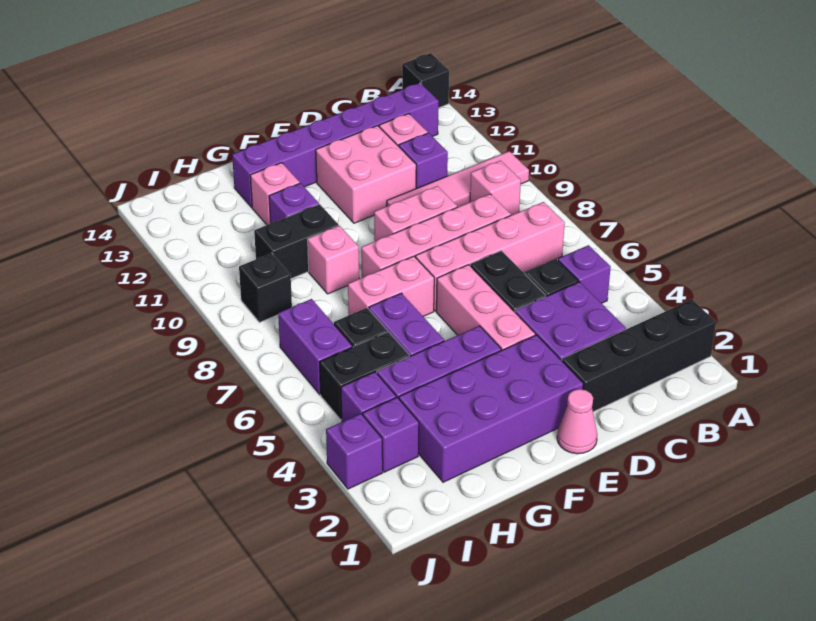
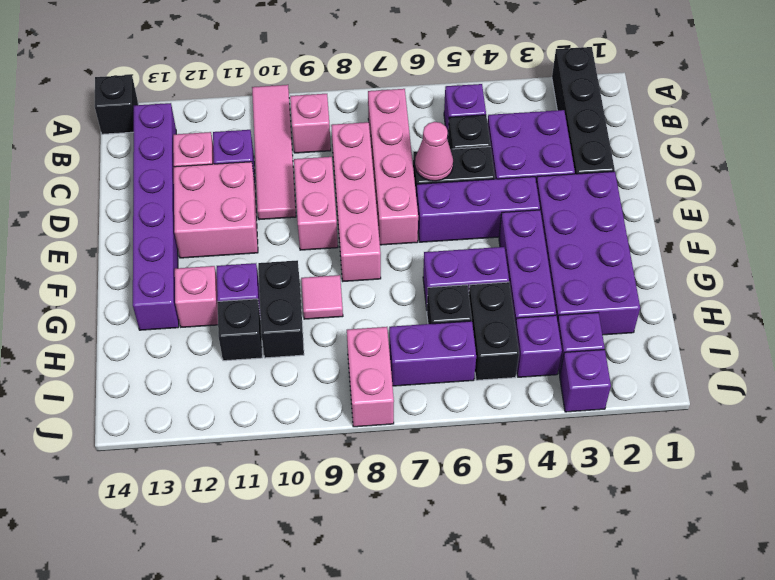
pink 1x1 cone [557,389,597,454] -> pink 1x1 cone moved to [415,122,453,181]
pink 1x3 brick [436,265,535,350] -> purple 1x3 brick [416,177,540,242]
pink 1x2 brick [348,256,434,316] -> pink 1x2 brick moved to [347,327,394,427]
pink 1x1 brick [308,226,359,294] -> pink 1x1 tile [301,275,343,319]
black 1x1 brick [239,253,292,322] -> black 1x1 brick moved to [217,299,263,361]

